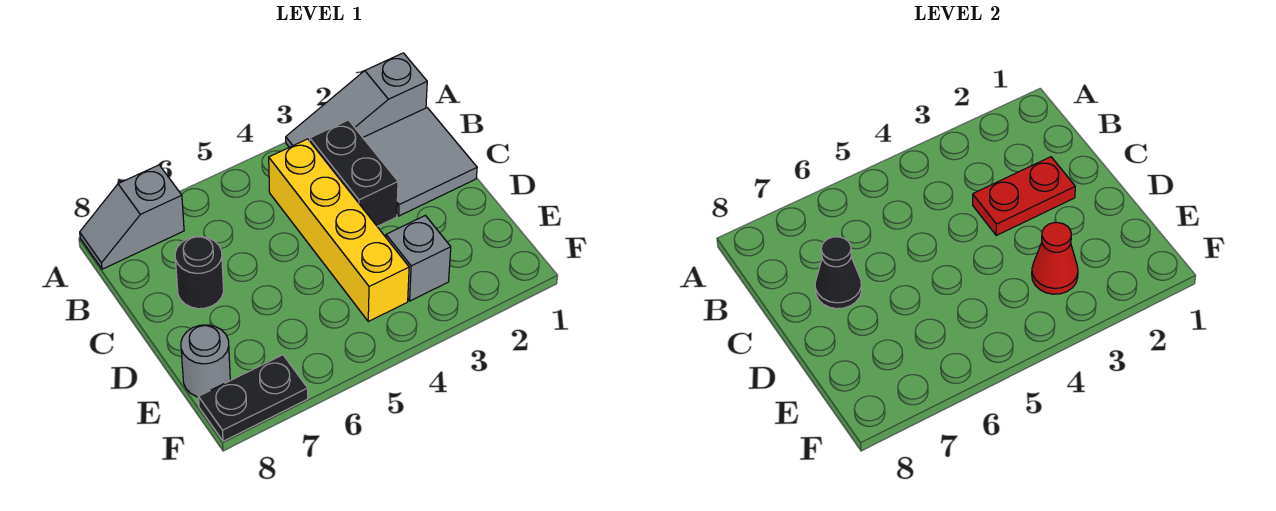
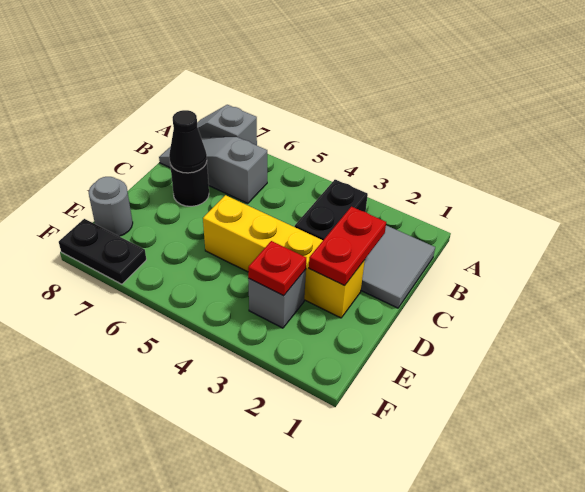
grey 1x3 slope [286,53,427,147] -> grey 1x3 slope moved to [159,137,267,203]
yellow 1x4 brick [269,139,409,321] -> yellow 1x4 brick turned to [203,195,365,318]
red 1x2 plate [973,157,1075,235] -> red 1x2 plate turned to [309,207,386,285]
red 1x1 cone [1032,223,1078,294] -> red 1x1 plate [248,241,306,296]

